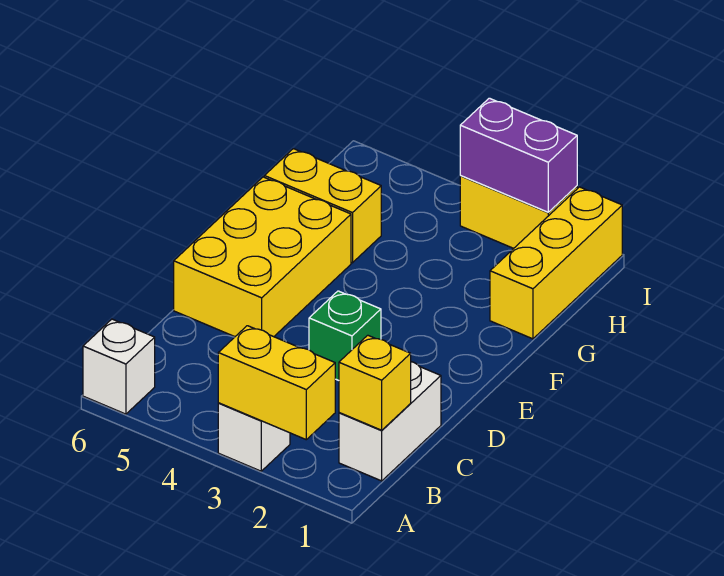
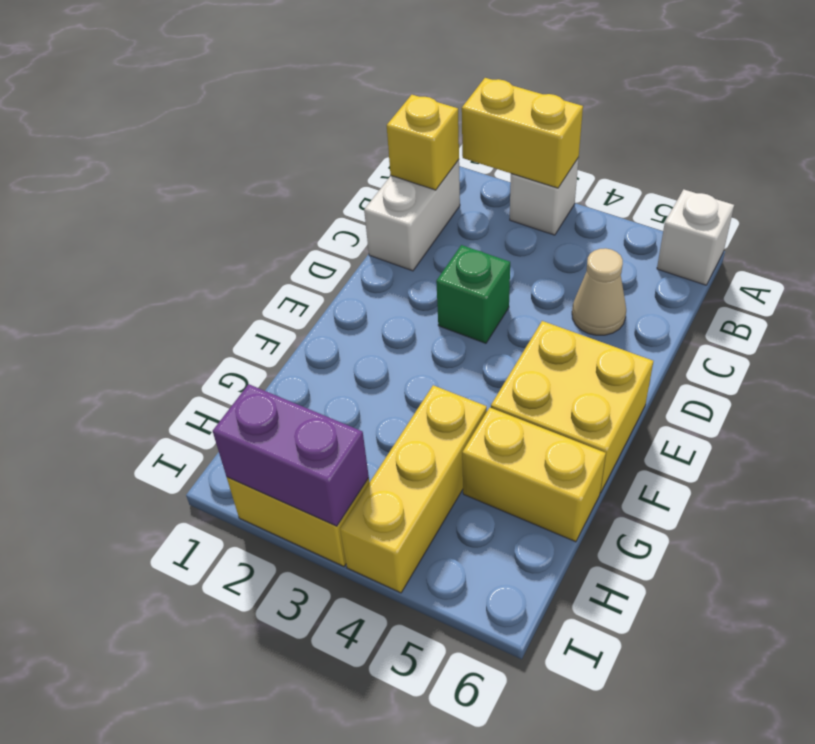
none -> tan 1x1 cone [572,248,626,335]
yellow 2x3 brick [174,177,351,337] -> yellow 2x2 brick [491,321,653,493]
yellow 1x3 brick [490,187,622,339] -> yellow 1x3 brick moved to [340,385,487,593]

